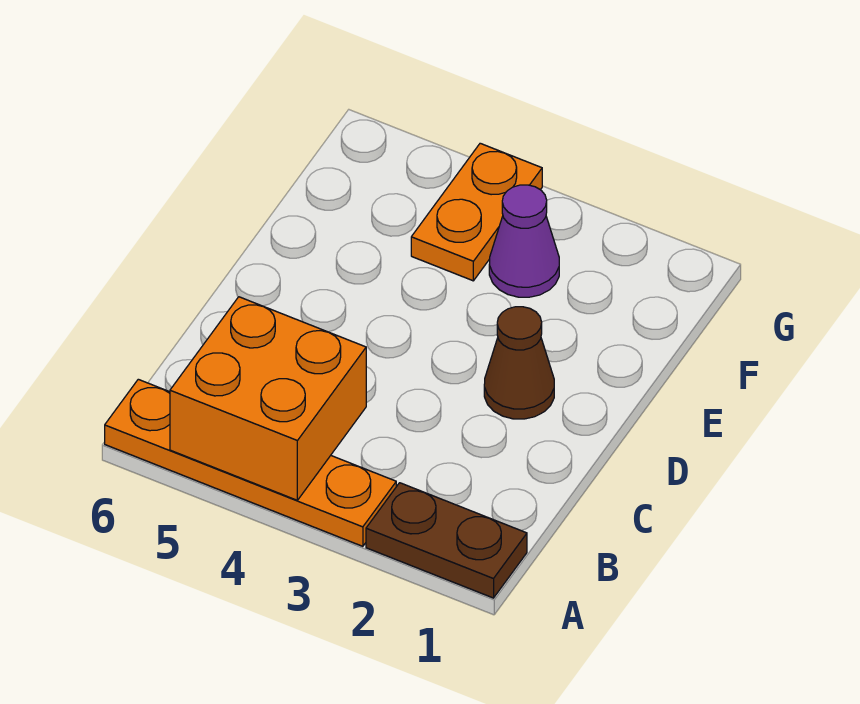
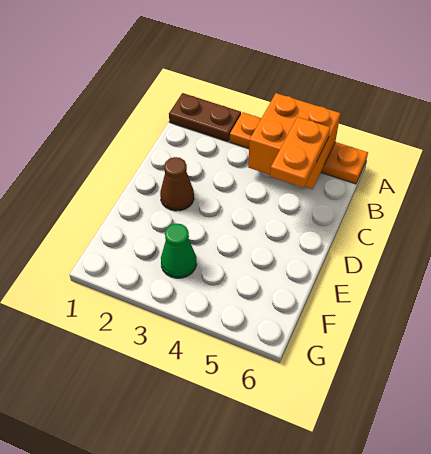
purple 1x1 cone [489,185,559,297] -> green 1x1 cone [161,223,197,278]
orange 1x2 plate [411,143,542,281] -> orange 1x2 plate moved to [270,117,330,188]

